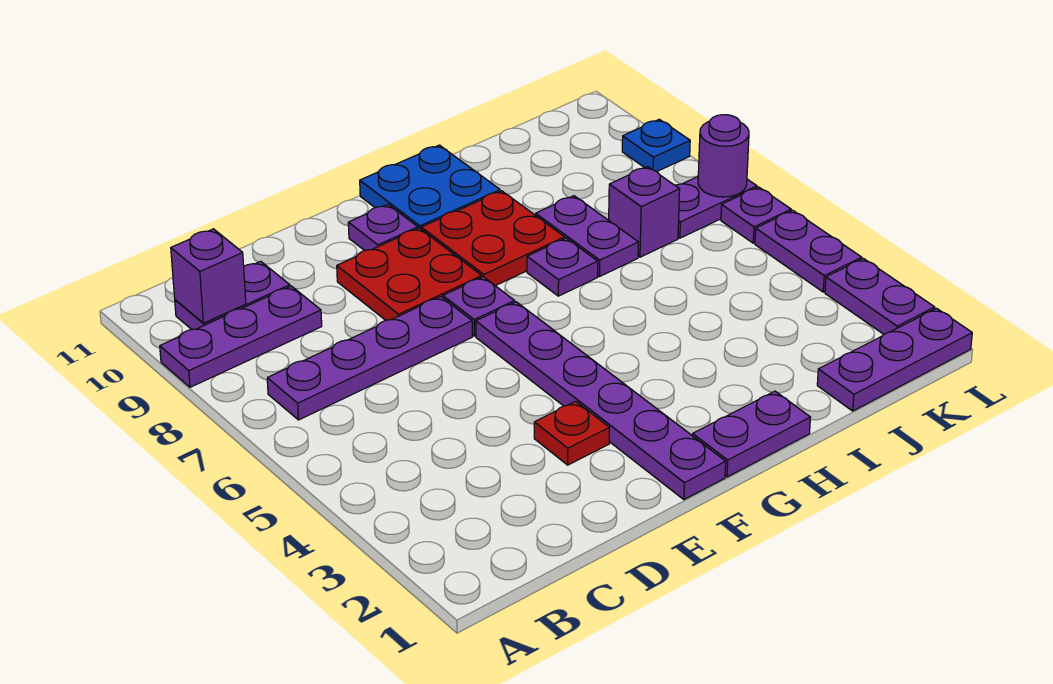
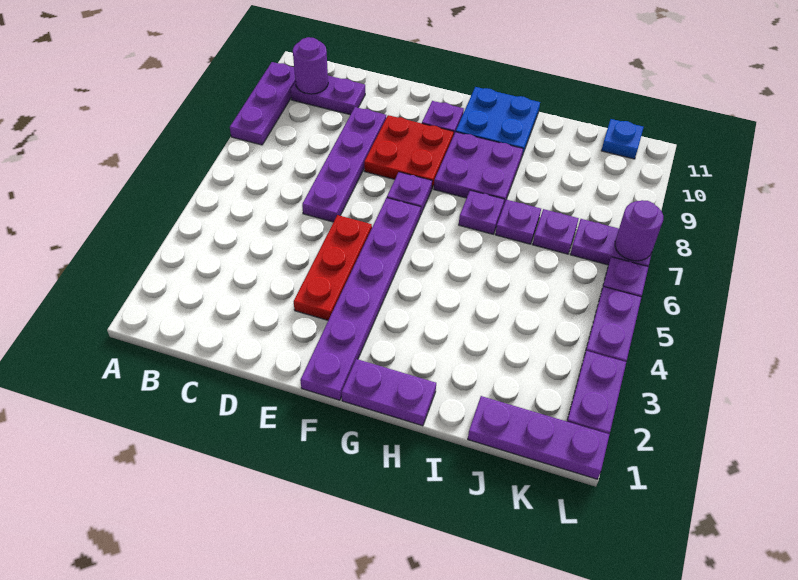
purple 1x3 plate [160,286,322,387] -> purple 1x3 plate turned to [230,62,295,145]
purple 1x4 plate [267,297,472,420] -> purple 1x4 plate turned to [302,107,386,222]
purple 1x1 brick [171,229,246,323] -> purple 1x1 round brick [293,37,328,94]
red 1x1 plate [534,401,609,465] -> red 1x3 plate [294,215,372,320]
red 2x2 plate [421,191,565,286] -> purple 2x2 plate [434,132,523,207]
purple 1x2 plate [536,196,638,276] -> purple 1x1 plate [495,200,541,244]
purple 1x1 brick [609,167,680,257] -> purple 1x1 plate [533,209,579,254]
blue 1x1 plate [622,119,690,172] -> blue 1x1 plate moved to [601,119,644,159]

